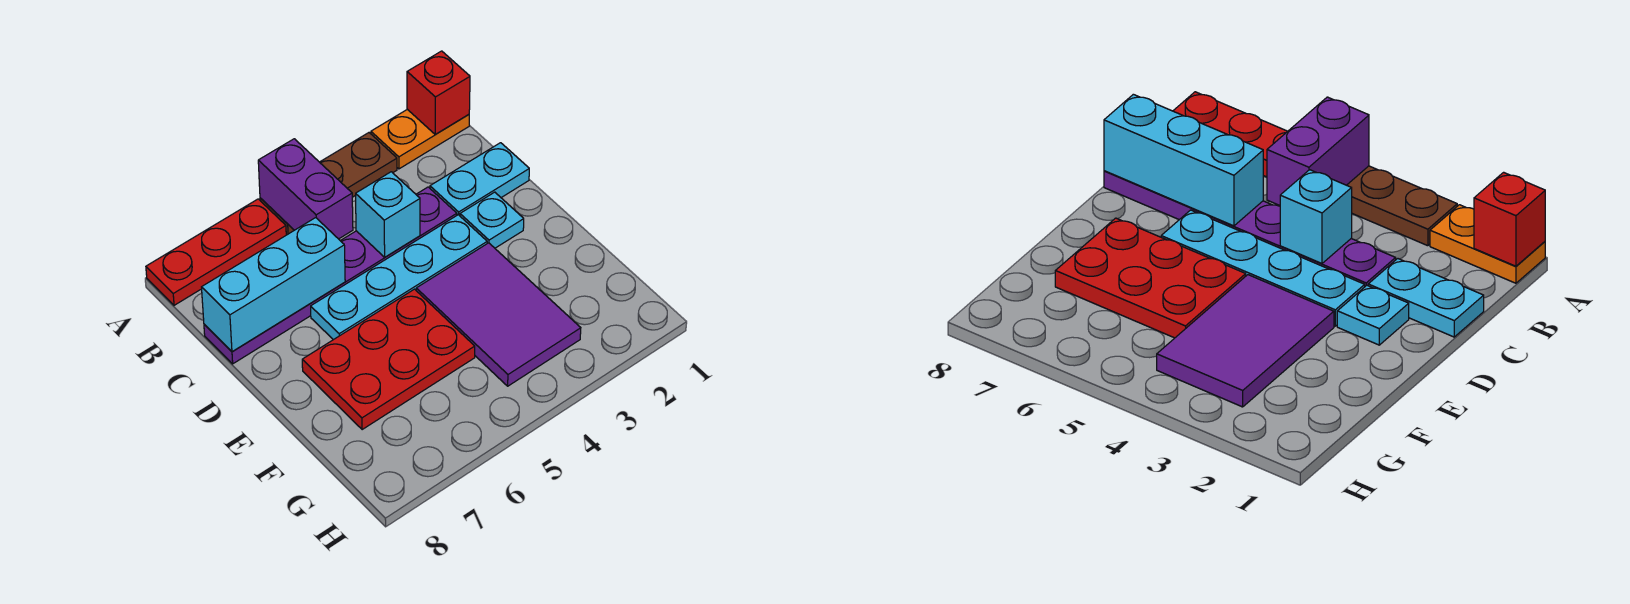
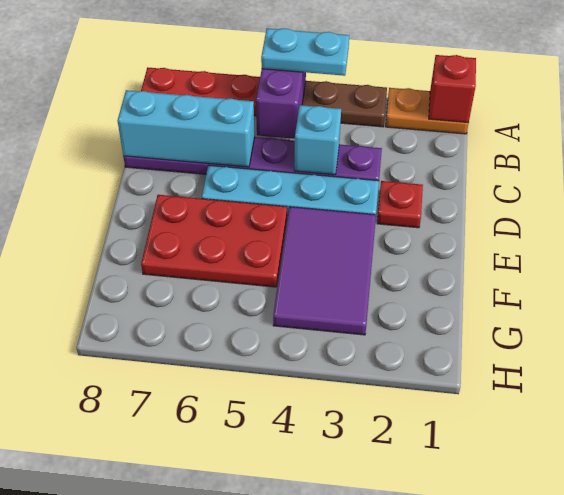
cyan 1x2 plate [430,143,529,216] -> cyan 1x2 plate moved to [261,28,349,76]
cyan 1x1 plate [460,192,524,248] -> red 1x1 plate [377,181,423,228]

